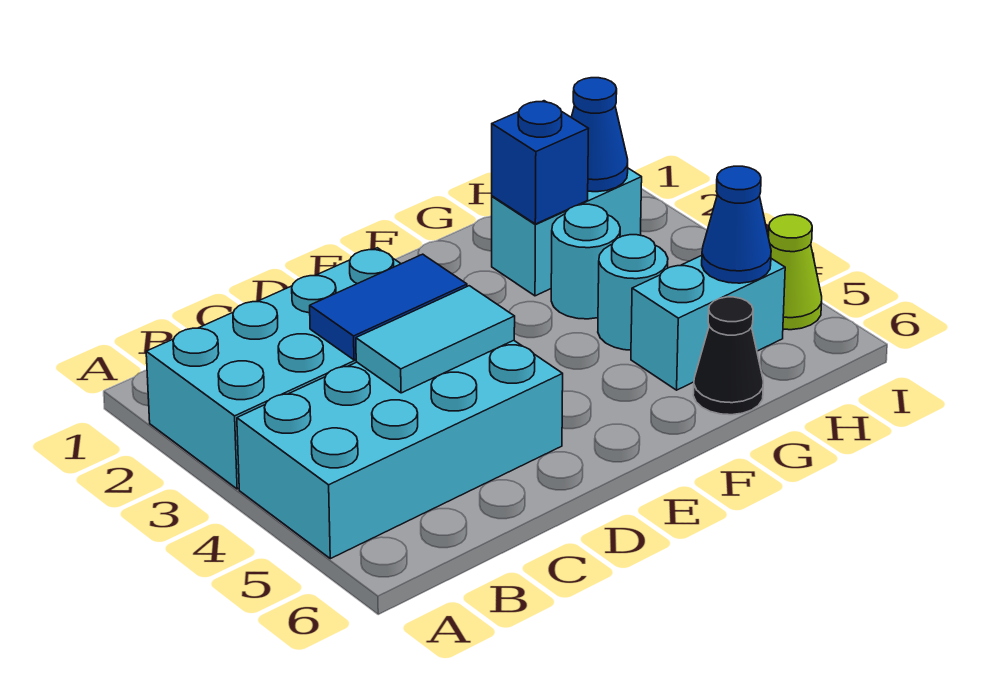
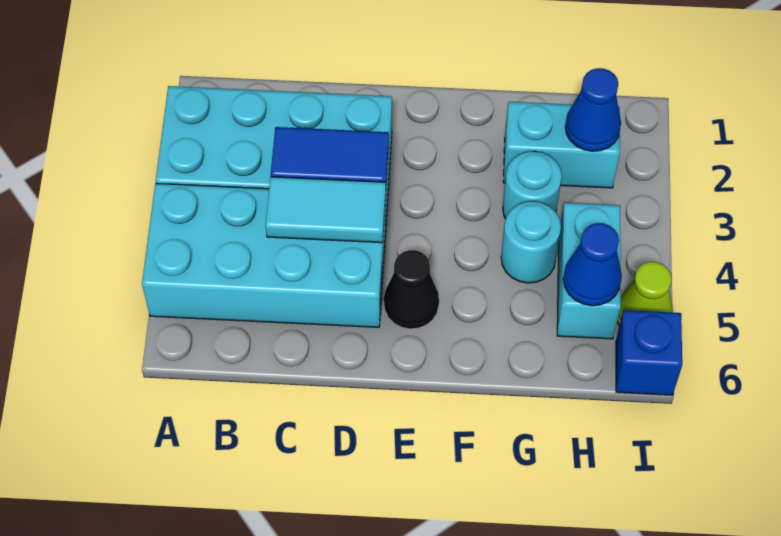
blue 1x1 brick [492,101,589,224] -> blue 1x1 brick moved to [616,310,682,395]
cyan 1x2 brick [631,256,785,390] -> cyan 1x2 brick turned to [557,203,621,339]
black 1x1 cone [693,297,763,415] -> black 1x1 cone moved to [384,250,439,329]

